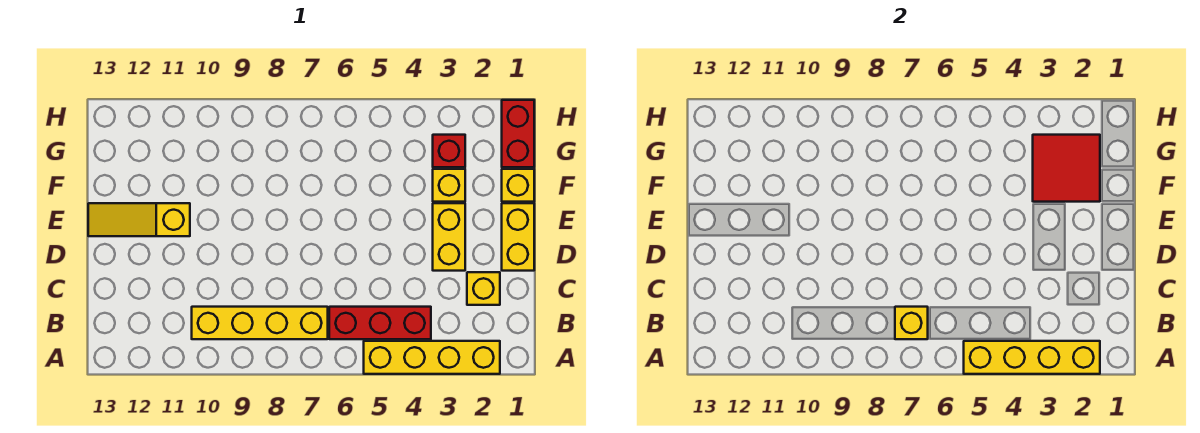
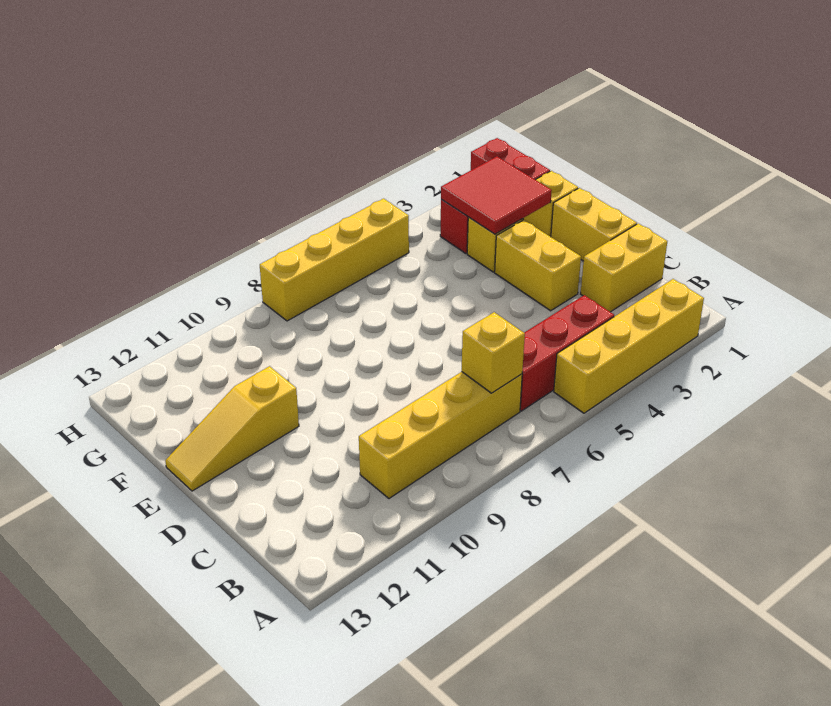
yellow 1x4 brick [964,341,1100,374] -> yellow 1x4 brick moved to [260,199,409,321]
yellow 1x1 brick [467,272,500,305] -> yellow 1x2 brick [581,223,667,312]

